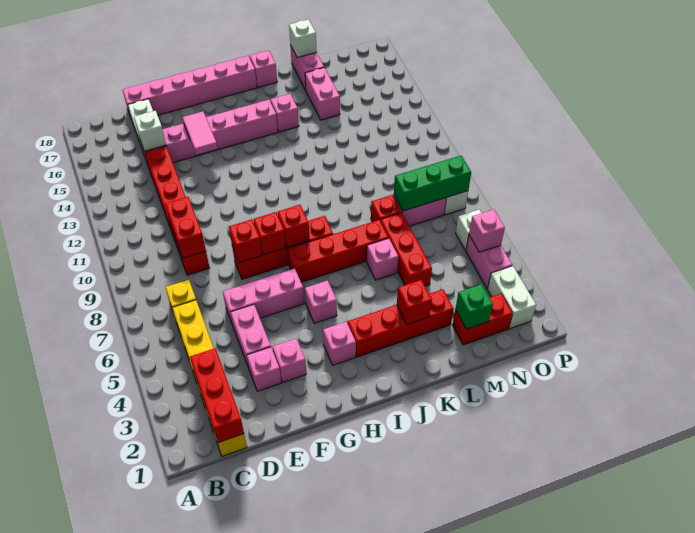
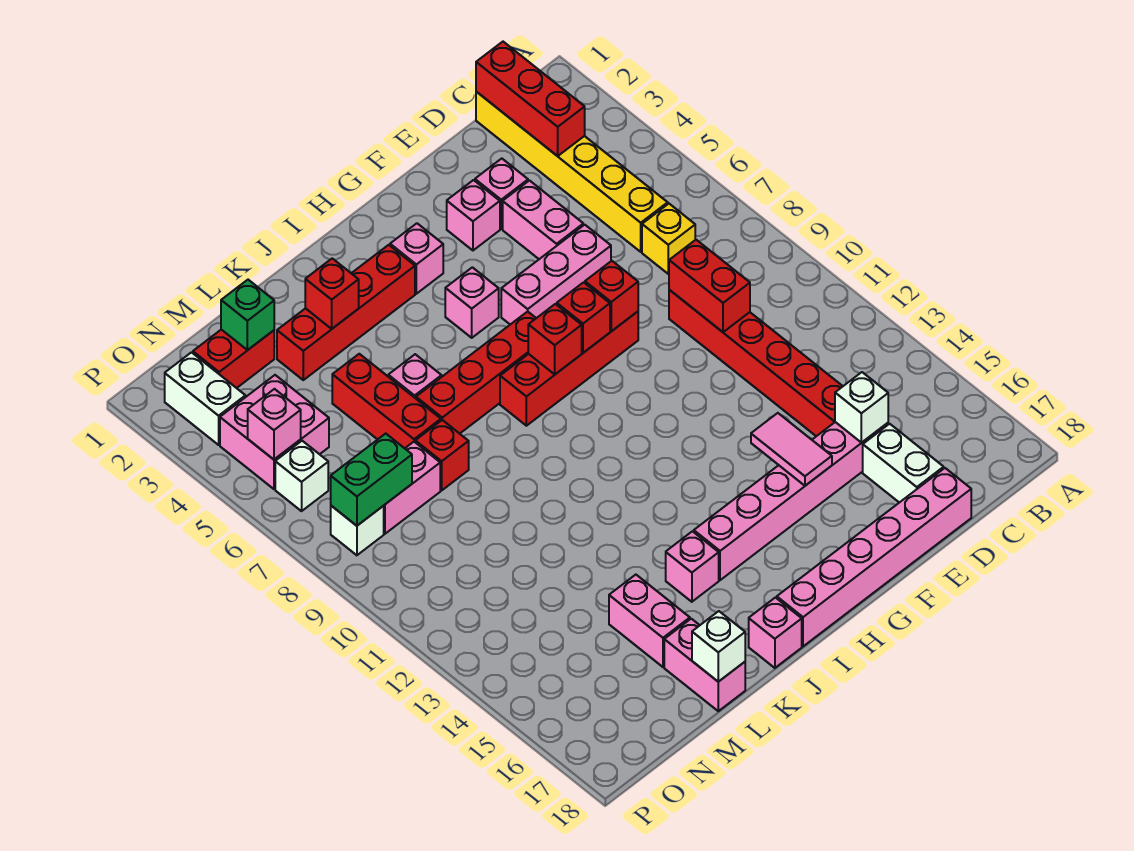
green 1x3 brick [394,156,471,211] -> green 1x2 brick [331,434,412,526]
pink 1x2 brick [466,236,512,289] -> pink 2x2 brick [220,375,329,489]

